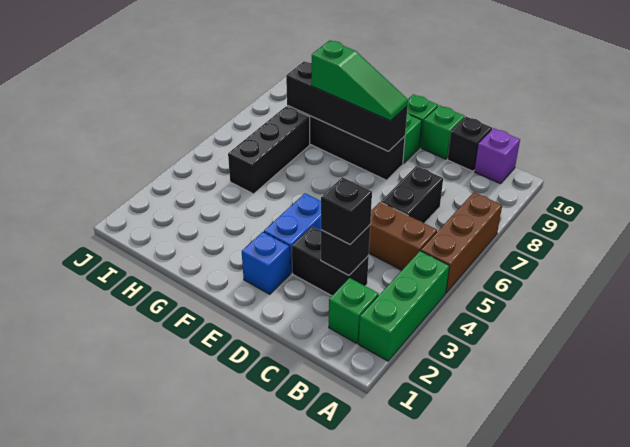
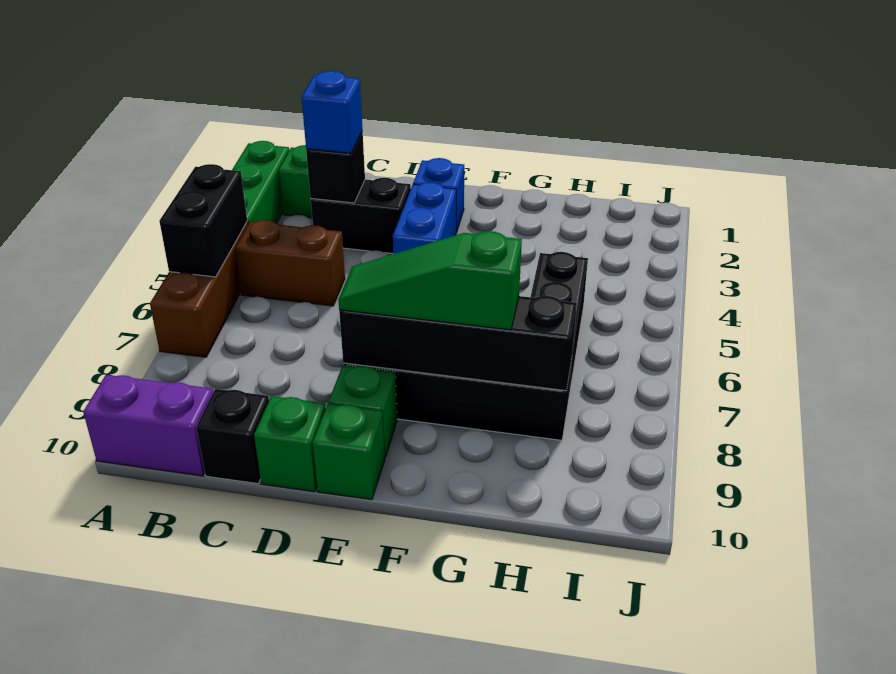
purple 1x1 brick [474,128,520,184] -> purple 1x2 brick [83,375,213,476]
black 1x1 brick [321,177,372,244] -> blue 1x1 brick [302,71,363,153]
black 1x2 brick [381,166,443,223] -> black 1x2 brick moved to [159,164,247,277]

